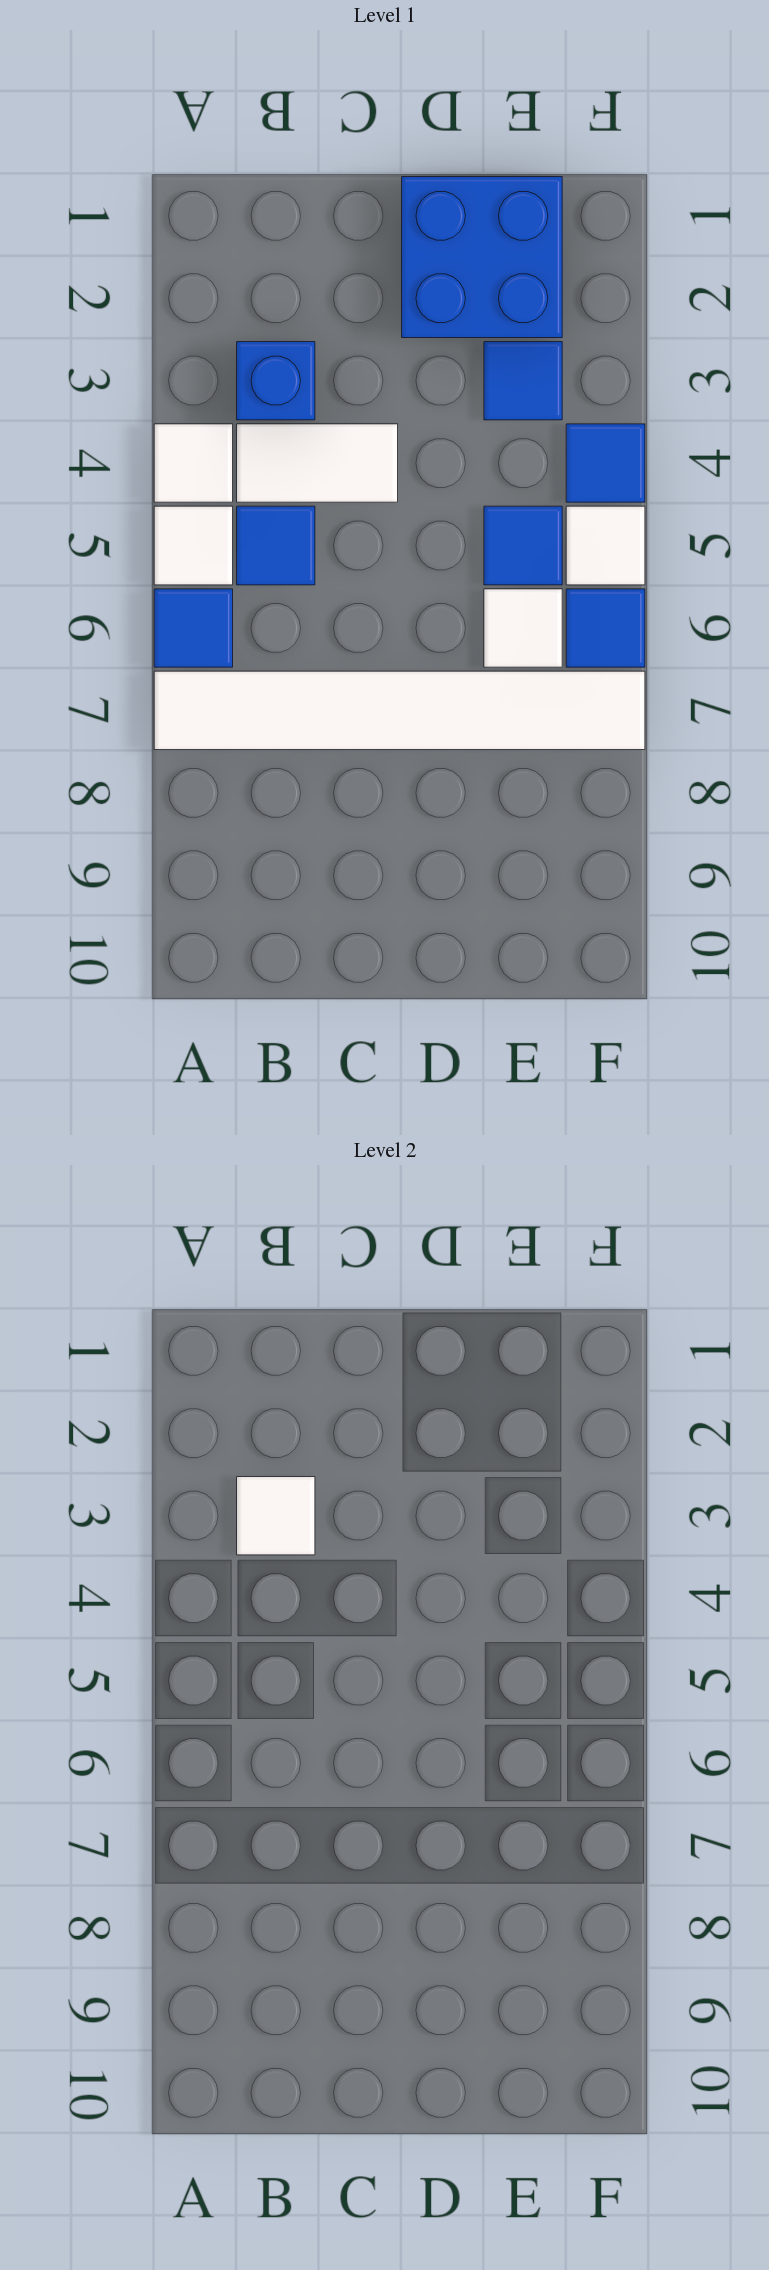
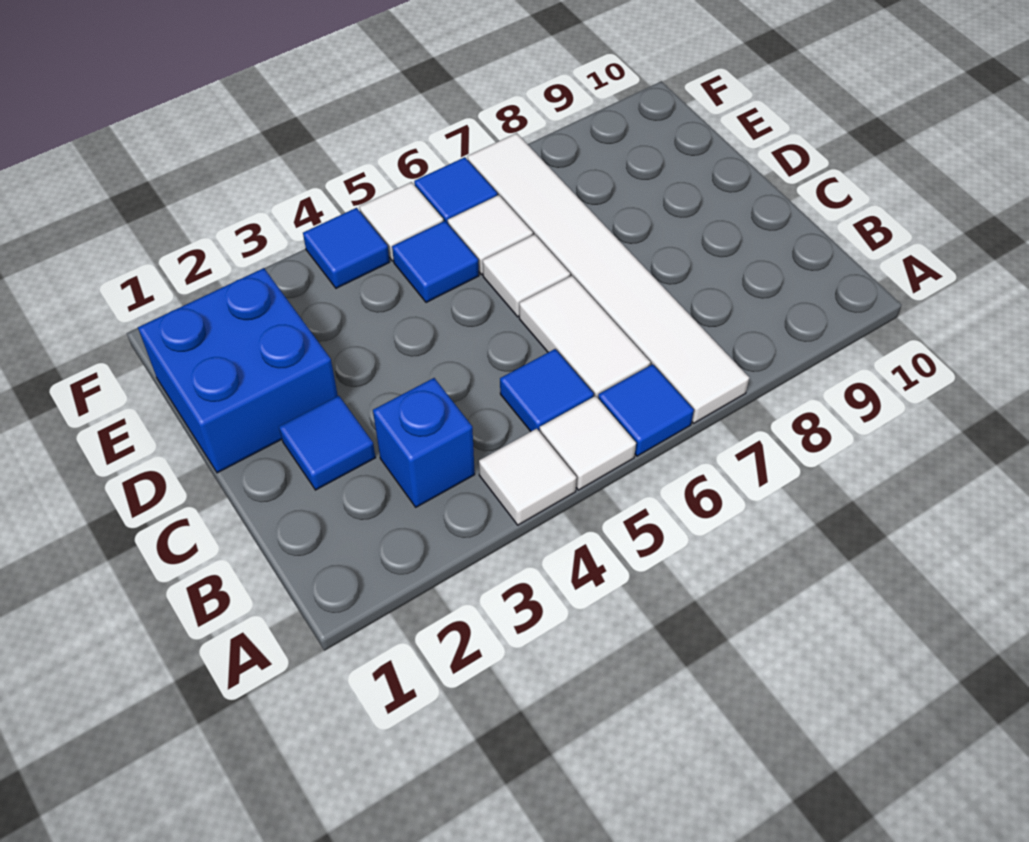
white 1x1 tile [237,1477,315,1555] -> white 1x1 tile moved to [483,234,570,317]
white 1x2 tile [237,424,398,502] -> white 1x2 tile moved to [519,276,651,398]
blue 1x1 tile [484,342,562,420] -> blue 1x1 tile moved to [279,396,376,490]

